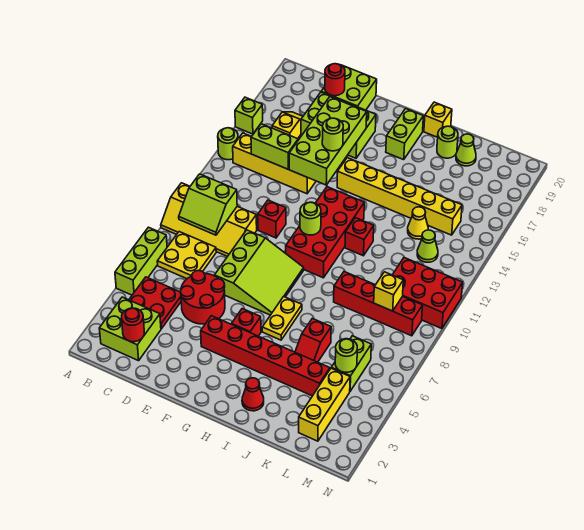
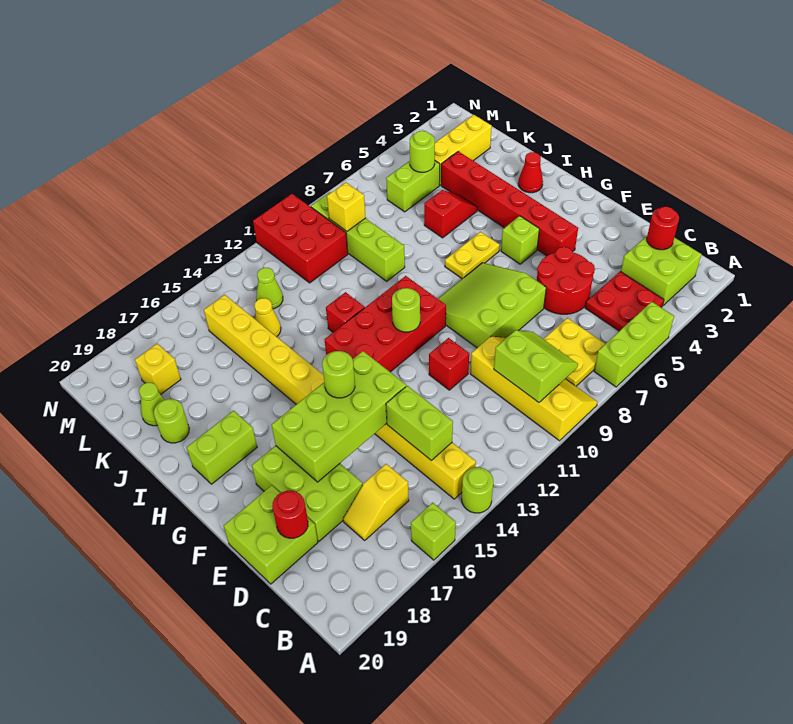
red 1x1 brick [232,309,261,336] -> lime 1x1 brick [501,216,539,264]
yellow 1x1 brick [424,102,452,137] -> yellow 1x1 brick moved to [135,344,181,395]
red 1x4 brick [334,272,423,336] -> lime 1x4 brick [311,193,405,281]

